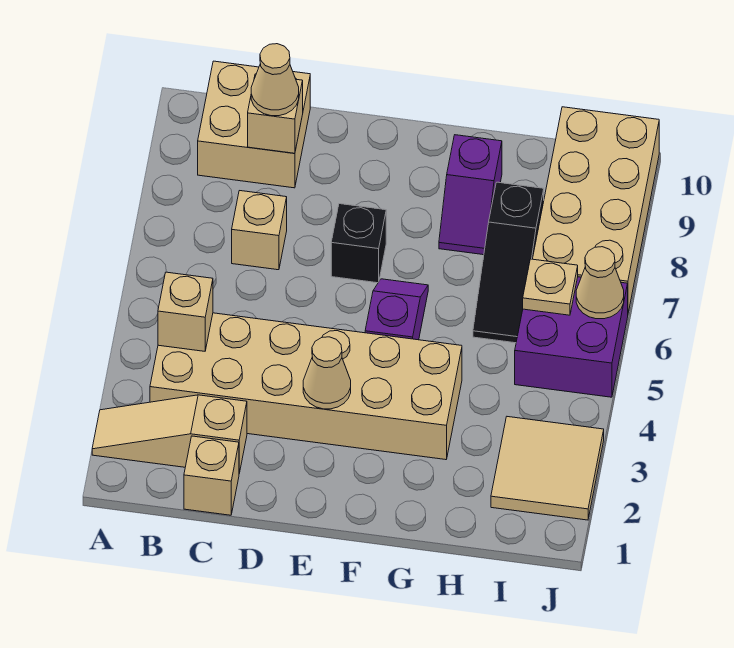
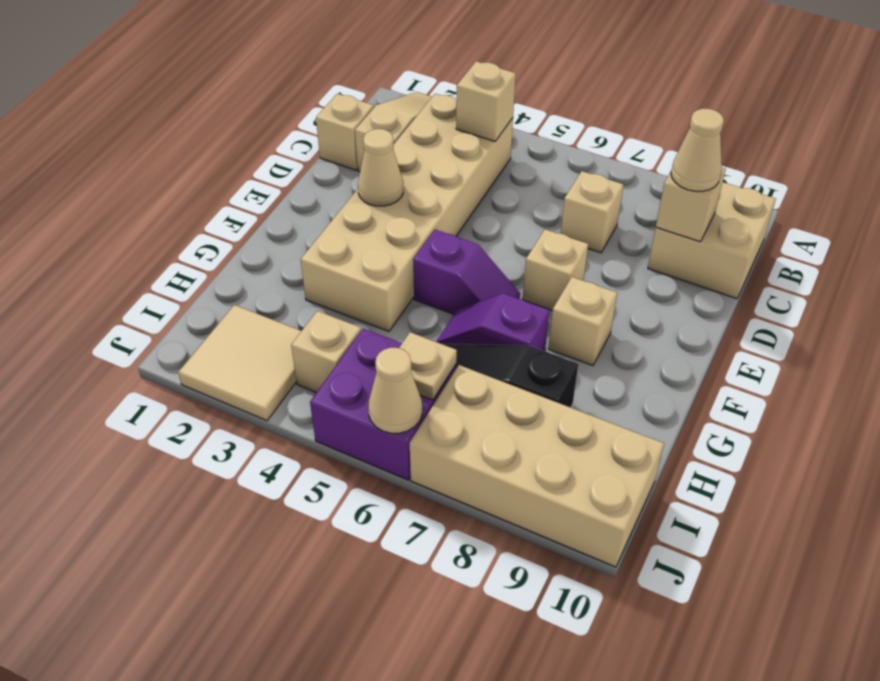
black 1x1 brick [331,204,386,283] -> tan 1x1 brick [523,229,588,310]
none -> tan 1x1 brick [548,277,617,366]
purple 1x2 slope [439,135,502,255] -> purple 1x2 slope moved to [436,293,549,351]
none -> tan 1x1 brick [291,311,361,393]

